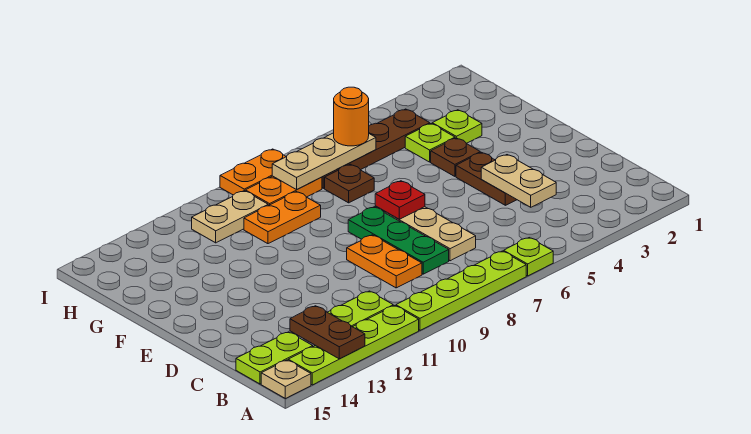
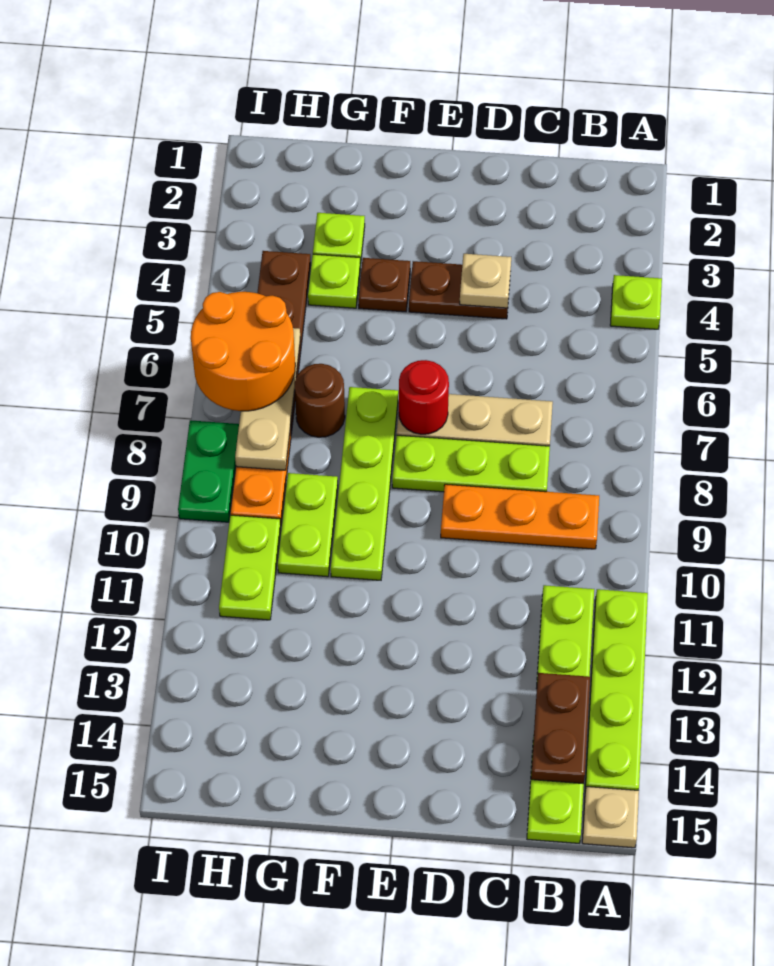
lime 1x1 plate [504,238,553,276] -> lime 1x1 plate moved to [610,275,662,329]
lime 1x4 plate [396,251,526,330] -> lime 1x4 plate moved to [331,387,398,580]
brown 1x2 plate [290,306,365,359] -> brown 1x2 plate turned to [531,673,590,784]
tan 1x2 plate [481,155,556,207] -> tan 1x1 plate [460,254,511,308]
green 1x3 plate [348,207,449,274] -> lime 1x3 plate [392,435,550,492]
orange 1x2 plate [347,235,422,288] -> orange 1x3 plate [441,484,599,549]
red 1x1 plate [375,181,425,219] -> red 1x1 round brick [399,360,449,434]
brown 1x1 plate [325,164,374,203] -> brown 1x1 round brick [295,364,345,437]
orange 1x2 plate [244,192,321,244] -> lime 1x2 plate [278,473,338,577]
orange 1x1 round brick [334,87,369,146] -> orange 2x2 round brick [191,292,295,411]
tan 1x2 plate [192,191,268,243] -> lime 1x2 plate [219,515,281,620]
orange 1x2 plate [220,149,286,195] -> green 1x2 plate [178,420,239,522]

